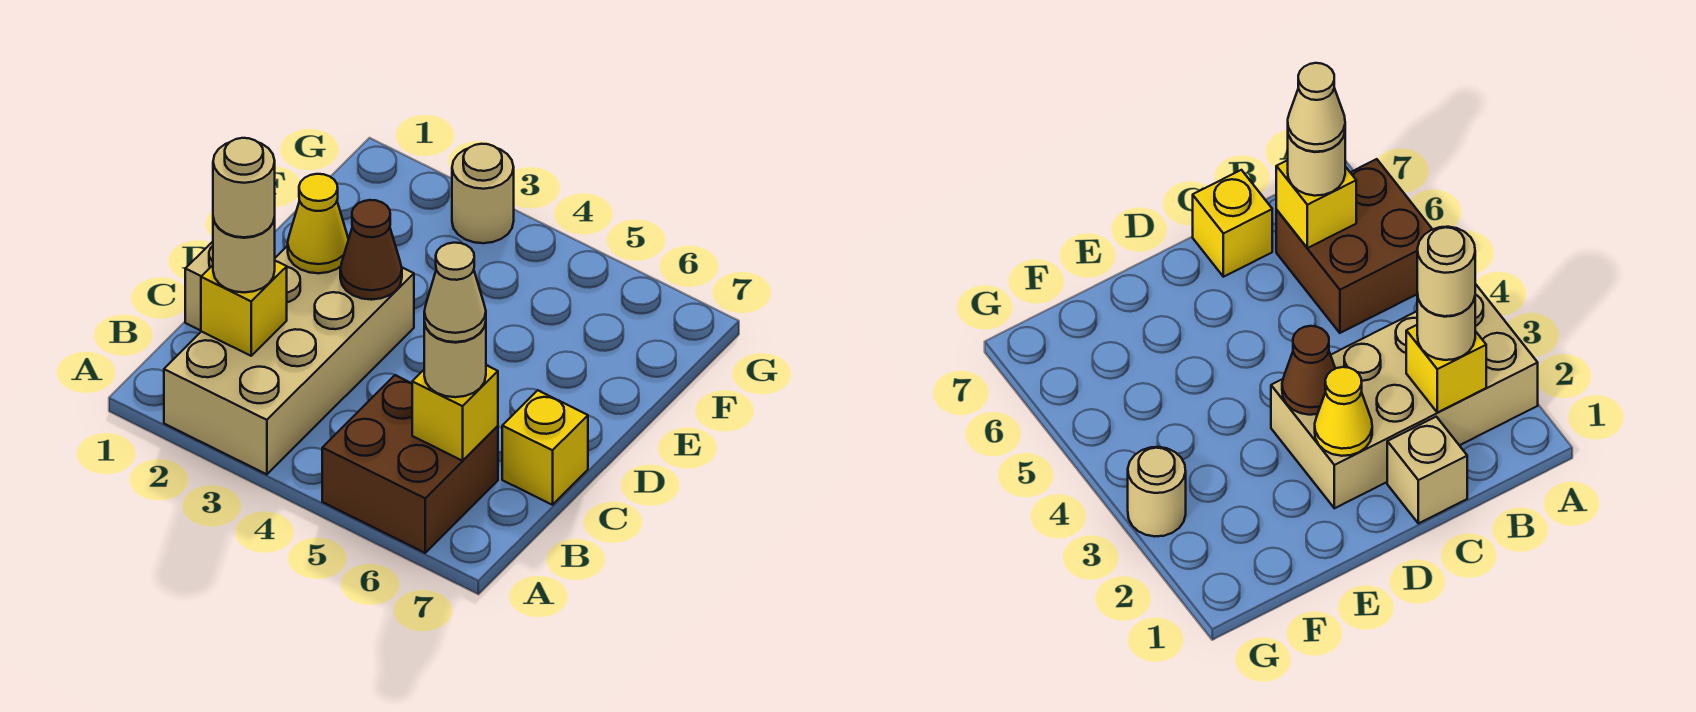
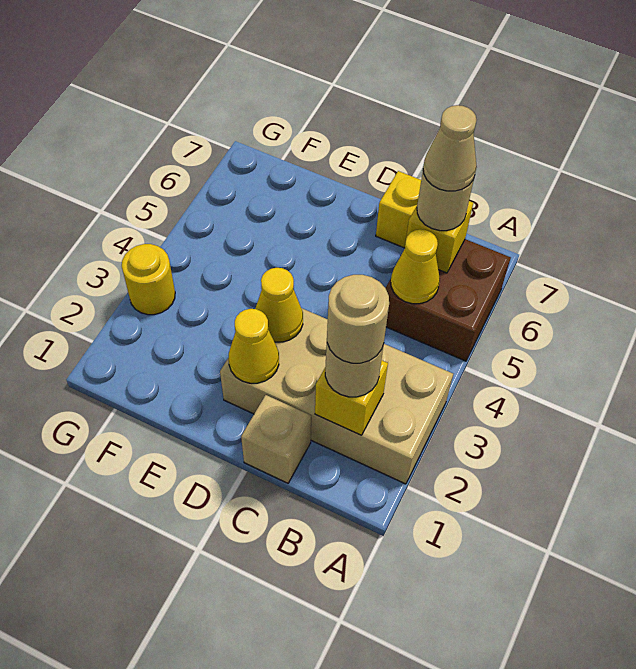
none -> yellow 1x1 cone [391,229,440,304]
brown 1x1 cone [340,200,402,300] -> yellow 1x1 cone [255,268,303,342]
tan 1x1 round brick [452,144,514,243] -> yellow 1x1 round brick [122,244,175,315]

